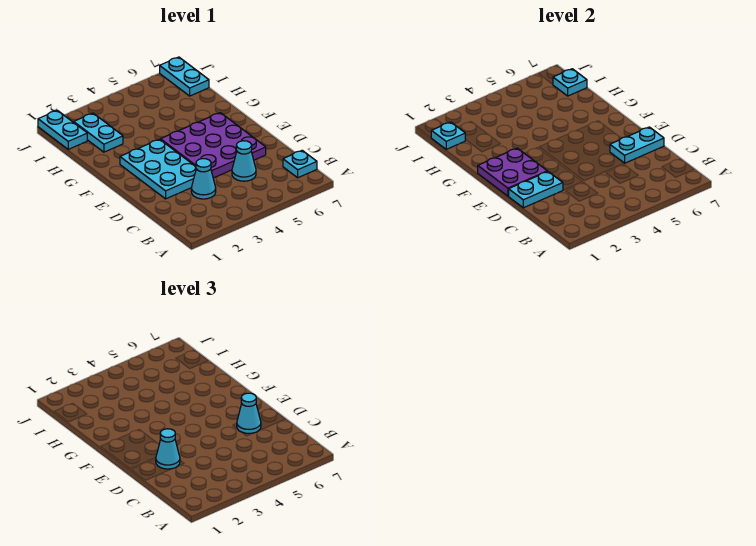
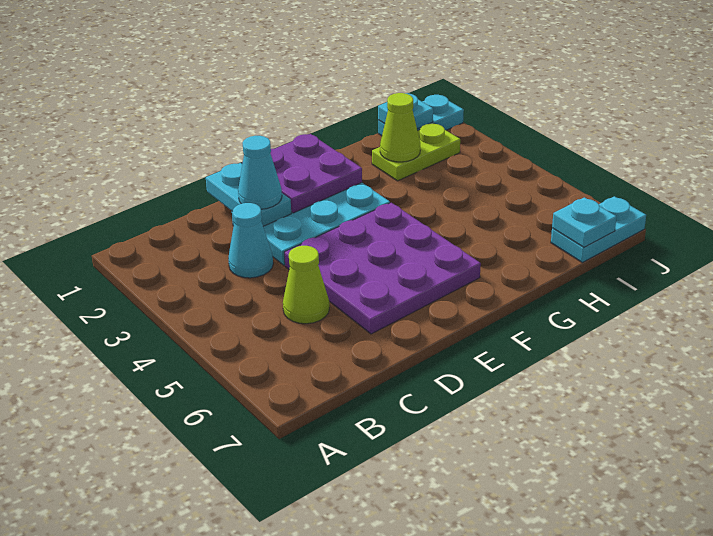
cyan 1x1 plate [283,150,317,178] -> none
cyan 1x1 cone [232,141,256,181] -> lime 1x1 cone [283,246,329,324]
cyan 1x2 plate [610,127,664,163] -> none
cyan 1x1 cone [237,393,261,433] -> none
cyan 1x2 plate [74,113,123,152] -> lime 1x2 plate [372,124,460,181]
none -> lime 1x1 cone [380,93,420,162]

